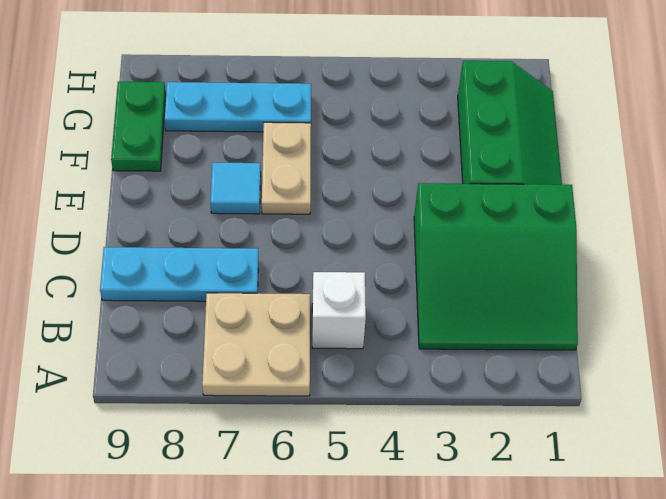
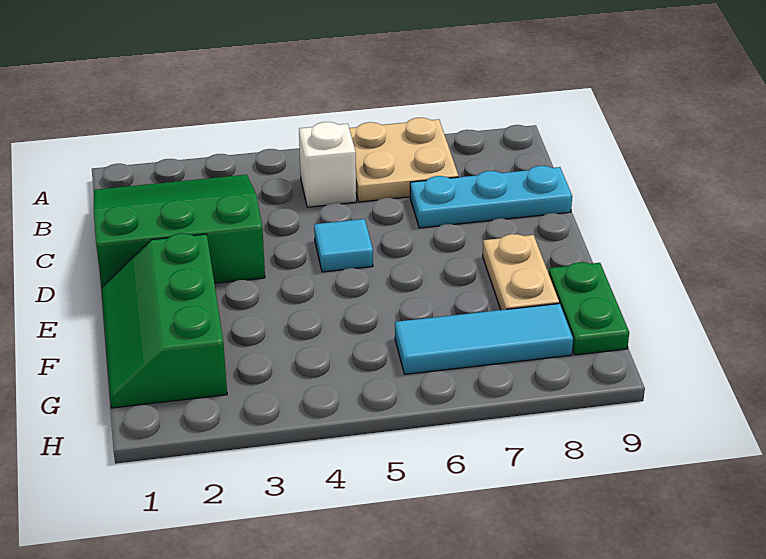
tan 1x2 plate [262,122,311,214] -> tan 1x2 plate moved to [483,234,559,310]
cyan 1x1 tile [210,163,261,214] -> cyan 1x1 tile moved to [314,219,373,272]
cyan 1x3 plate [164,82,311,132] -> cyan 1x3 tile [395,304,573,374]

